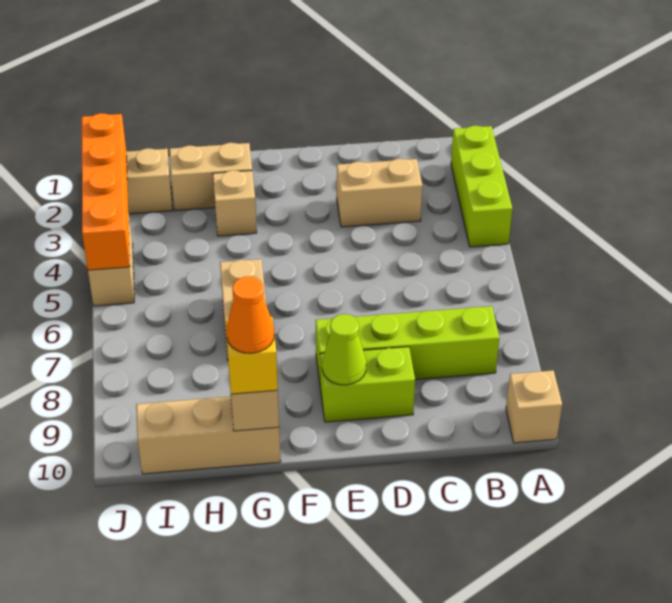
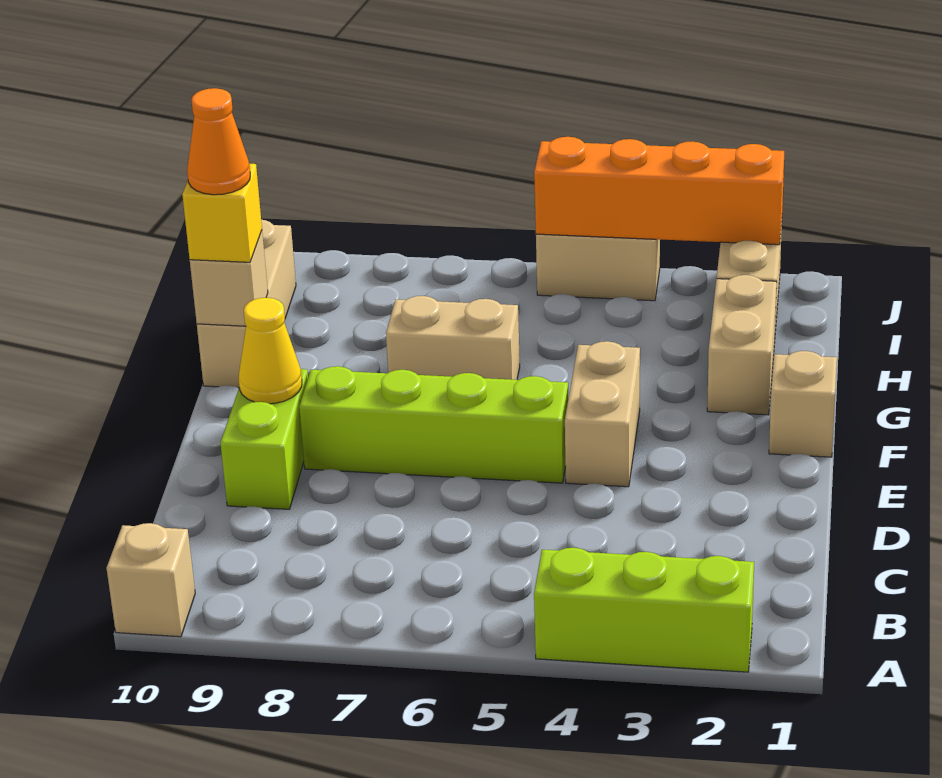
lime 1x4 brick [316,306,499,382] -> lime 1x4 brick turned to [299,366,568,483]
tan 1x2 brick [337,159,422,227] -> tan 1x2 brick moved to [565,341,640,487]
lime 1x1 cone [322,314,366,385] -> yellow 1x1 cone [239,297,302,404]
tan 1x1 brick [213,170,257,236] -> tan 1x1 brick moved to [769,351,837,457]

